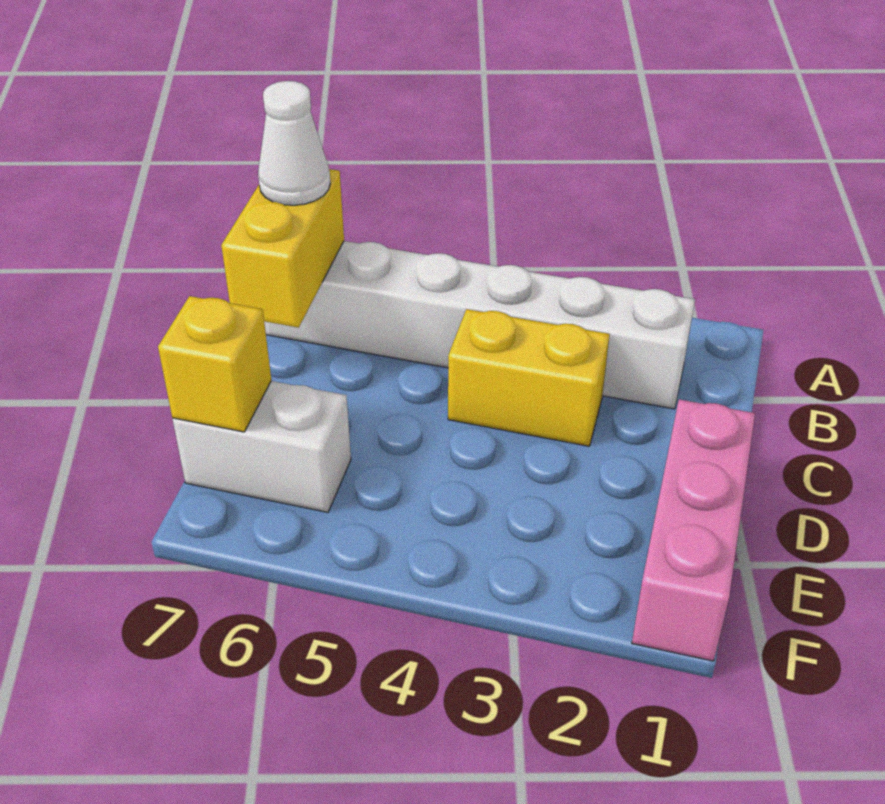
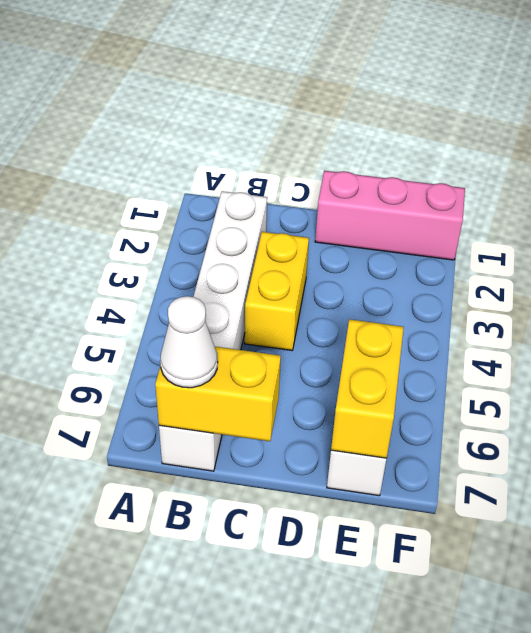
yellow 1x1 brick [158,296,271,432] -> yellow 1x2 brick [331,319,404,458]

